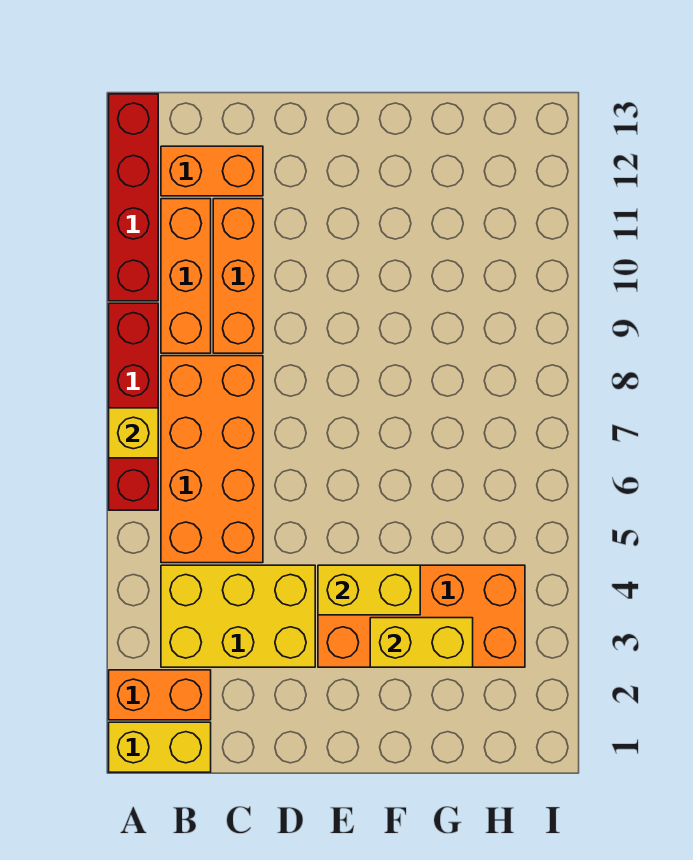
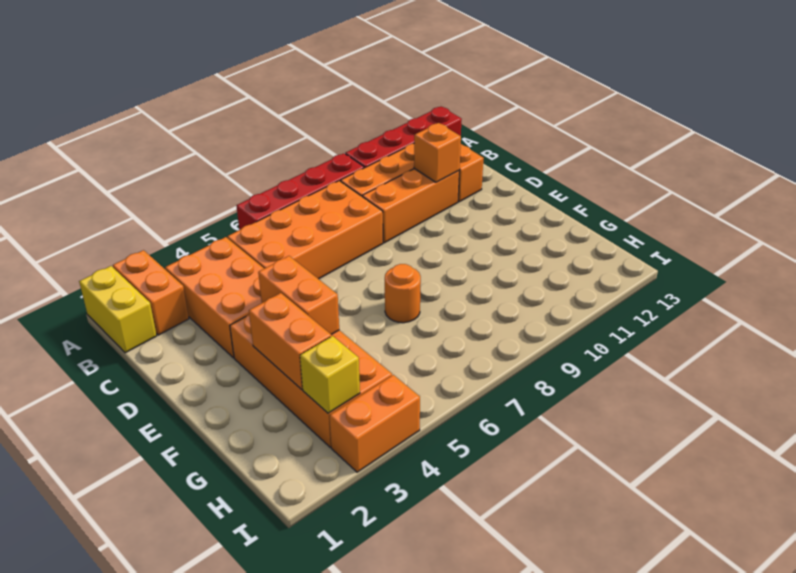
yellow 1x1 brick [109,408,158,458] -> yellow 1x1 brick moved to [300,336,360,413]
yellow 2x3 brick [161,565,315,667] -> orange 2x3 brick [165,237,264,358]
none -> orange 1x1 brick [414,123,461,182]
yellow 1x2 brick [318,565,420,615] -> orange 1x2 brick [258,256,339,335]
yellow 1x2 brick [370,618,473,667] -> orange 1x2 brick [249,293,331,389]
none -> orange 1x1 round brick [385,264,421,323]
none -> orange 1x2 brick [329,375,420,472]

